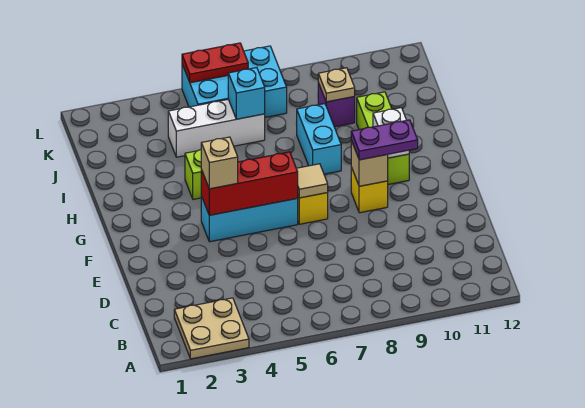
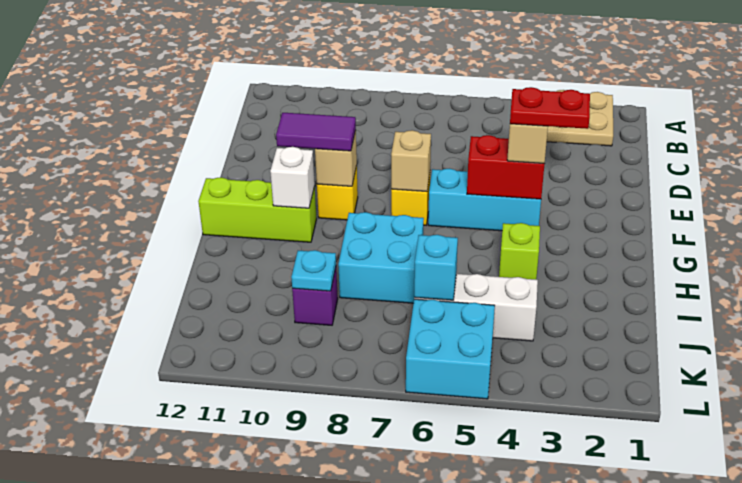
red 1x3 brick [201,152,298,215] -> red 1x2 brick [467,135,544,199]
tan 1x1 tile [297,164,328,198] -> tan 1x1 brick [391,130,431,191]
purple 1x2 plate [351,120,418,160] -> purple 1x2 tile [276,113,356,151]
lime 1x3 brick [357,92,409,184] -> lime 1x3 brick turned to [198,177,317,242]
cyan 1x2 brick [297,104,341,174] -> cyan 2x2 brick [338,212,424,303]
tan 1x1 plate [318,68,355,102] -> cyan 1x1 plate [291,250,336,291]
cyan 2x3 brick [182,46,287,117] -> cyan 2x2 brick [406,299,495,399]
red 1x2 plate [182,43,248,83] -> red 1x2 plate moved to [510,87,590,129]

